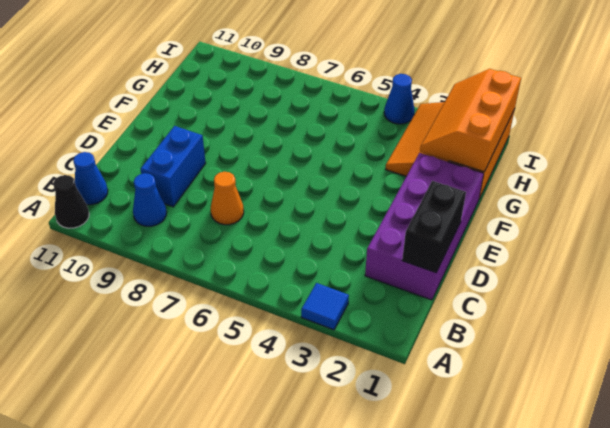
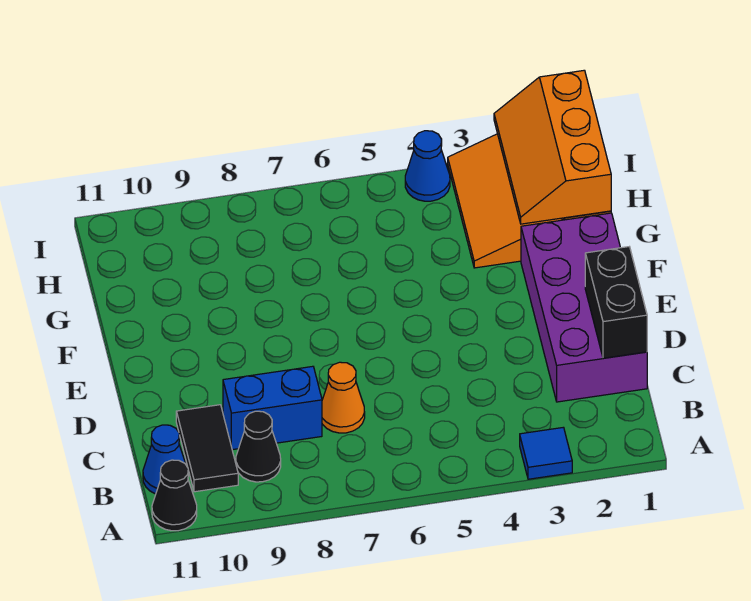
blue 1x1 cone [133,173,167,226] -> black 1x1 cone [236,411,281,482]
none -> black 1x2 tile [176,405,238,492]
blue 1x2 brick [140,126,206,207] -> blue 1x2 brick turned to [223,366,322,450]

